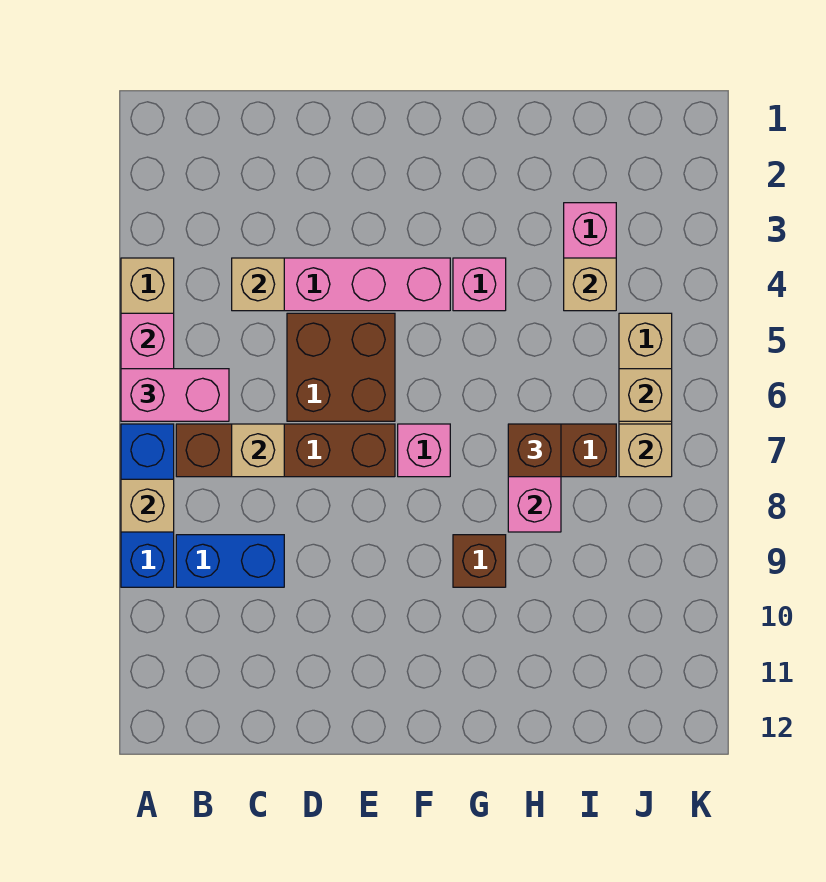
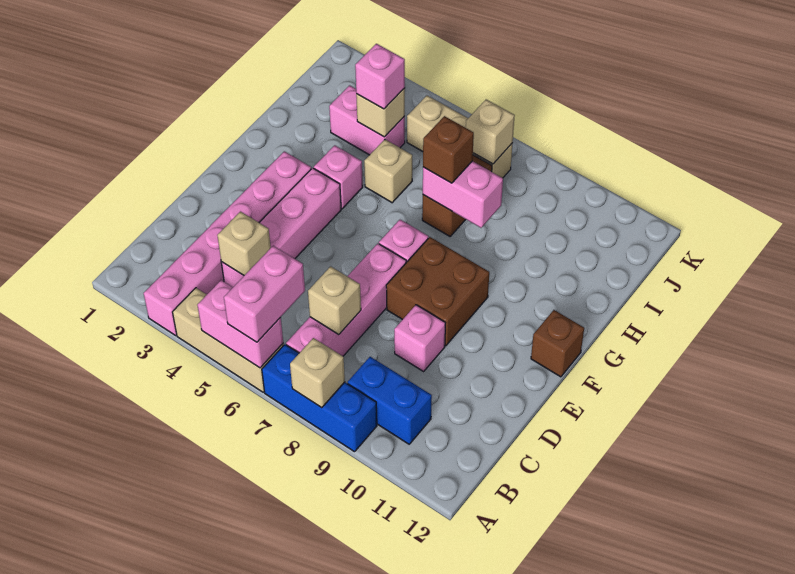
none -> pink 1x6 brick [144,151,311,335]
brown 1x4 brick [176,424,395,477] -> pink 1x4 brick [286,244,406,356]
blue 1x2 brick [176,535,284,587] -> blue 1x2 brick turned to [348,357,432,444]
brown 2x2 brick [287,313,395,421] -> brown 2x2 brick moved to [386,237,489,346]
none -> pink 1x1 brick [394,305,445,371]
brown 1x1 brick [453,535,506,587] -> brown 1x1 brick moved to [531,310,584,377]
none -> pink 1x1 brick [355,44,405,109]
tan 1x1 brick [619,369,672,421] -> tan 1x1 brick moved to [364,140,412,203]

